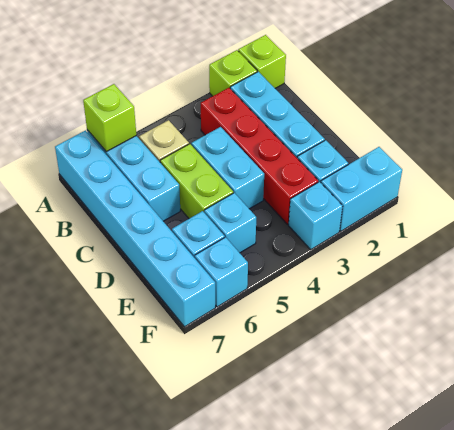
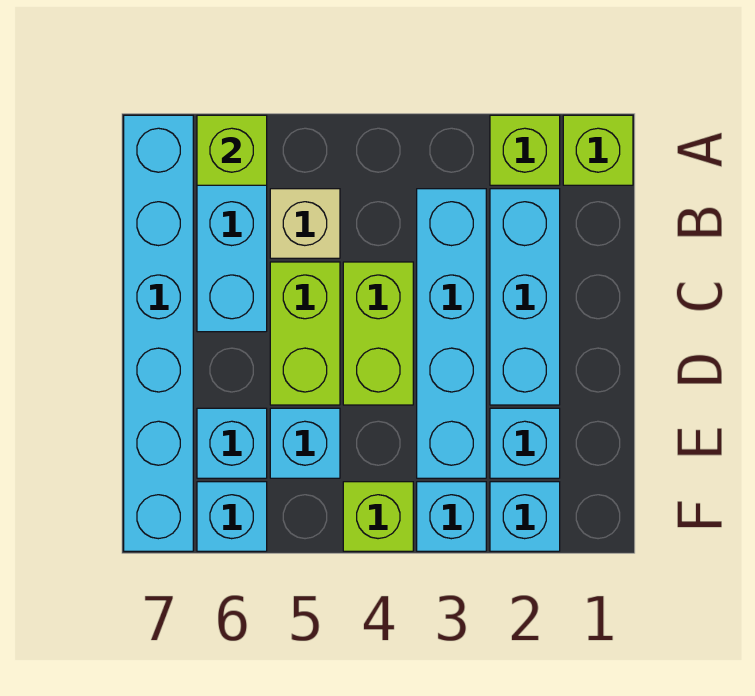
red 1x4 brick [201,88,318,224] -> cyan 1x4 brick [417,189,486,478]
cyan 1x2 brick [191,127,264,209] -> lime 1x2 brick [343,262,413,405]
cyan 1x2 brick [321,147,402,231] -> cyan 1x1 brick [490,482,560,551]
none -> lime 1x1 brick [343,482,413,551]

